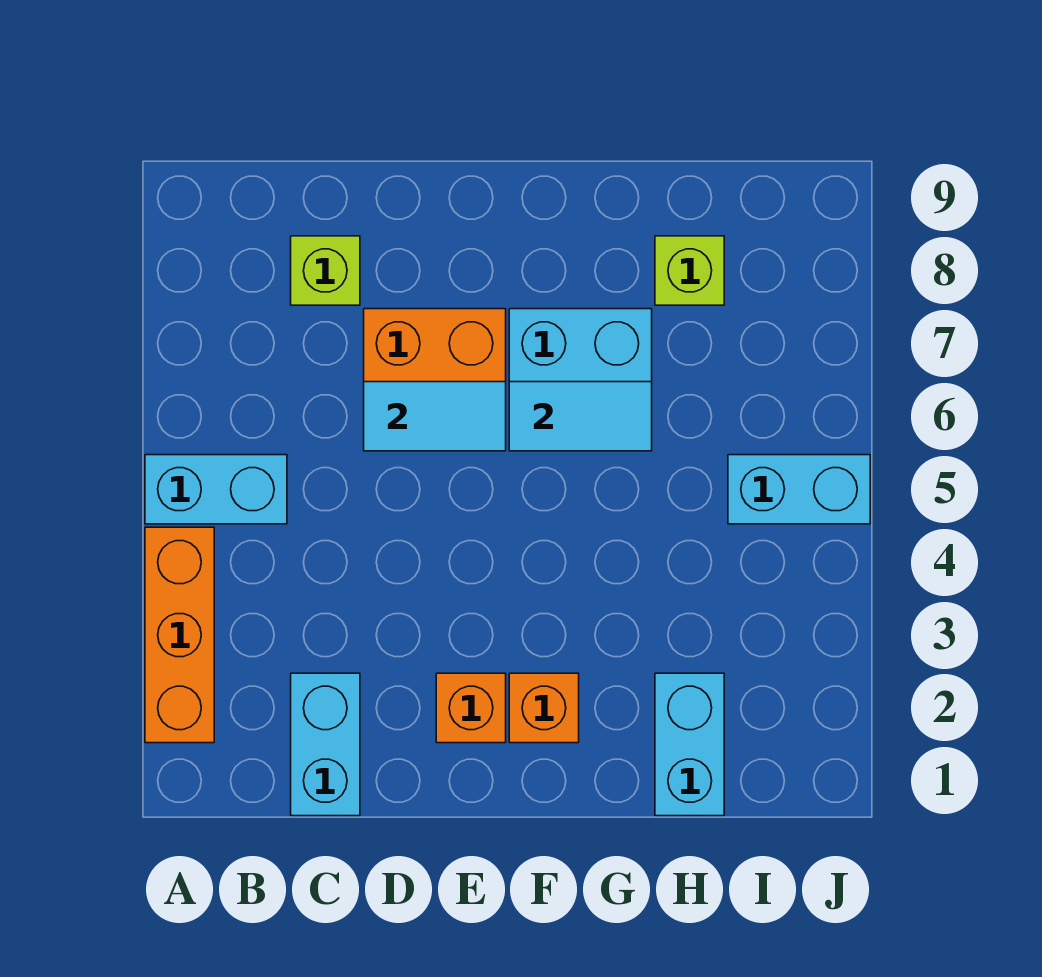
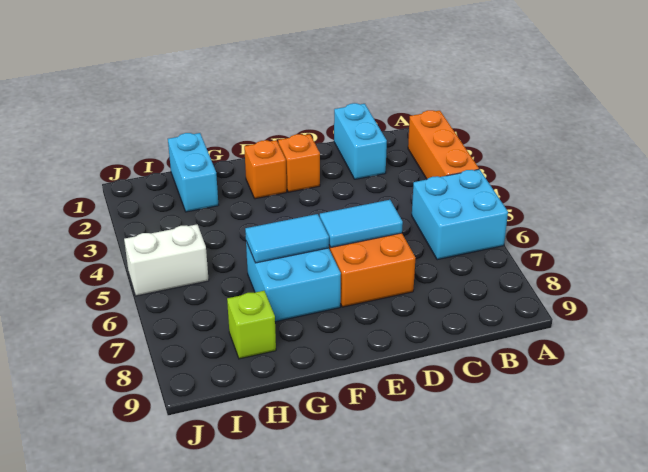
cyan 1x2 brick [145,455,287,524] -> cyan 2x2 brick [412,169,508,260]
lime 1x1 brick [291,236,360,305] -> none
cyan 1x2 brick [728,455,870,524] -> white 1x2 brick [124,224,209,296]

